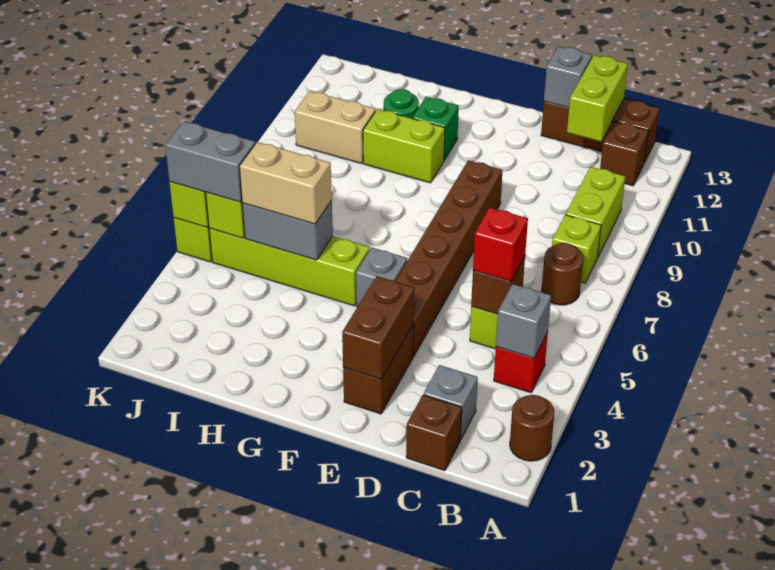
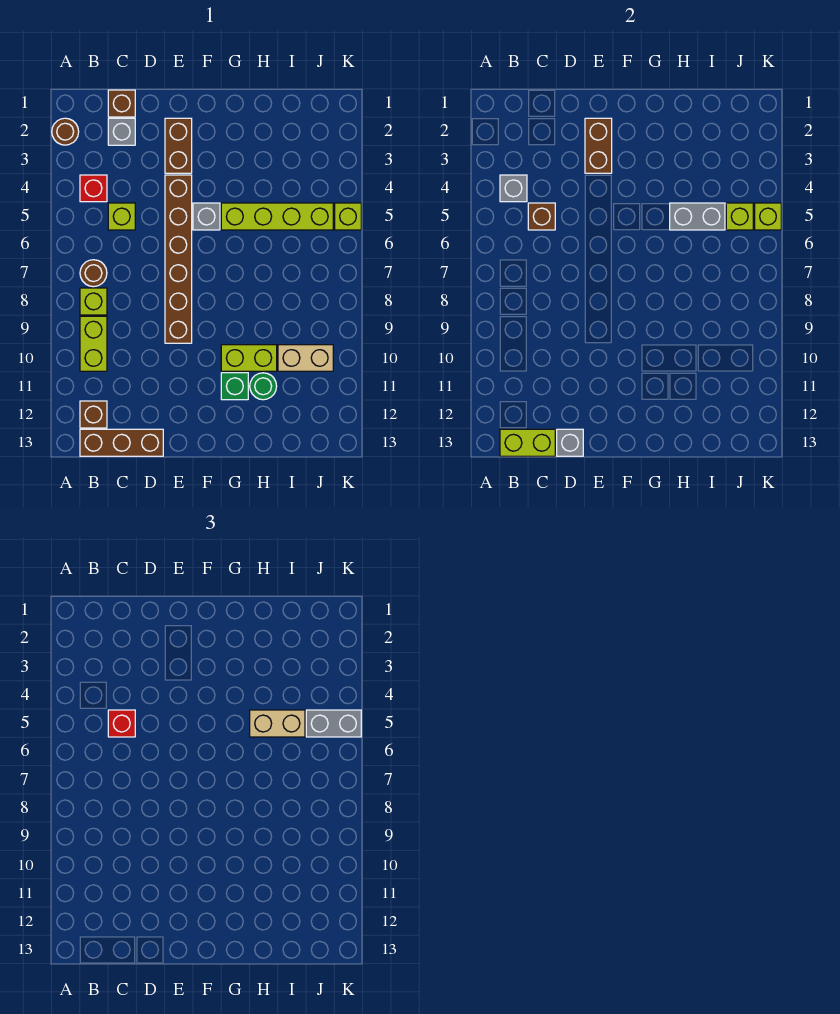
lime 1x2 brick [567,55,628,142] -> lime 1x2 brick turned to [500,429,555,456]

